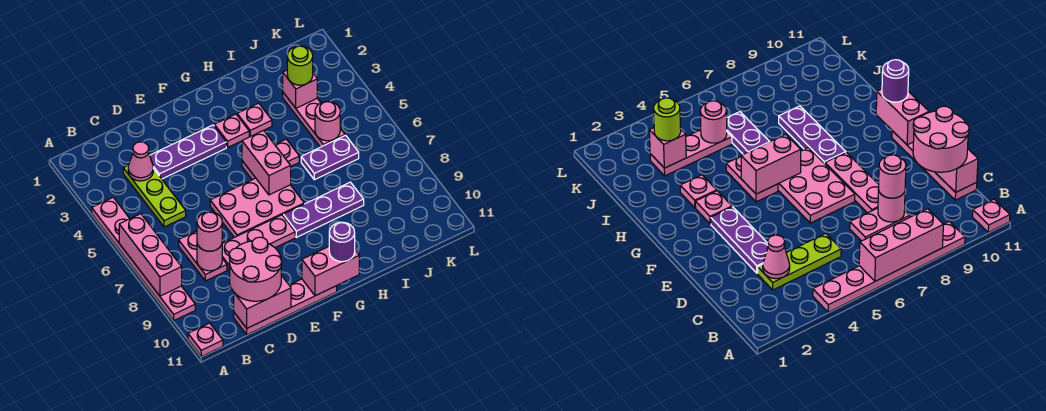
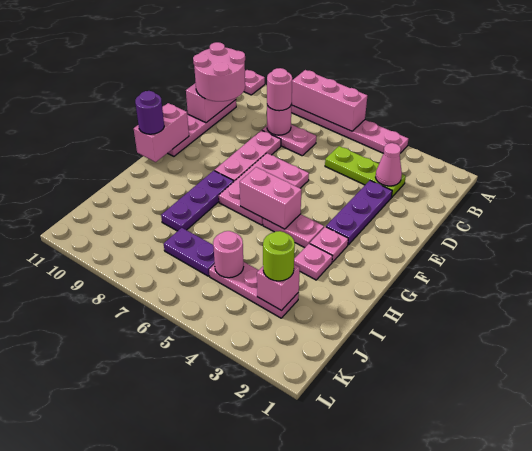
pink 1x2 plate [242,139,299,180] -> pink 1x2 plate turned to [263,214,324,248]
purple 1x2 plate [301,135,359,180] -> purple 1x2 plate turned to [164,228,215,276]

